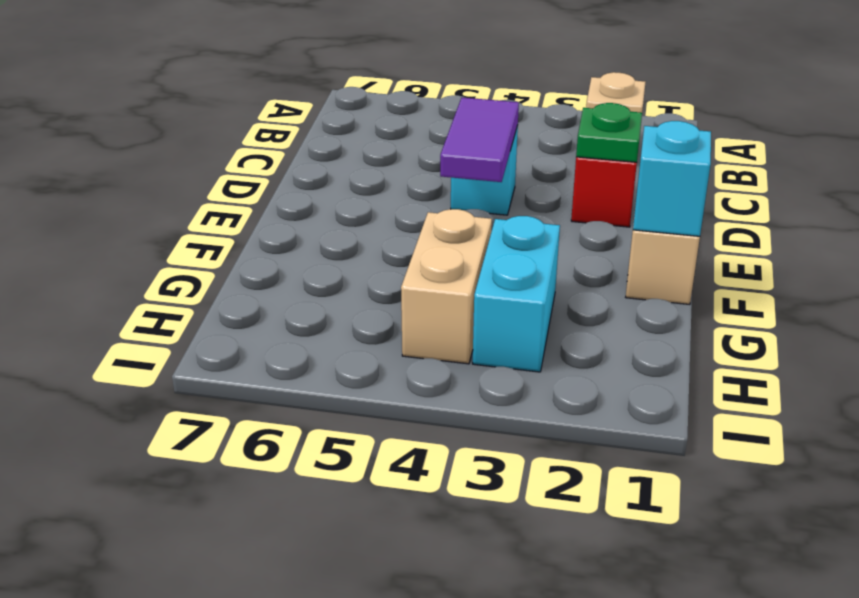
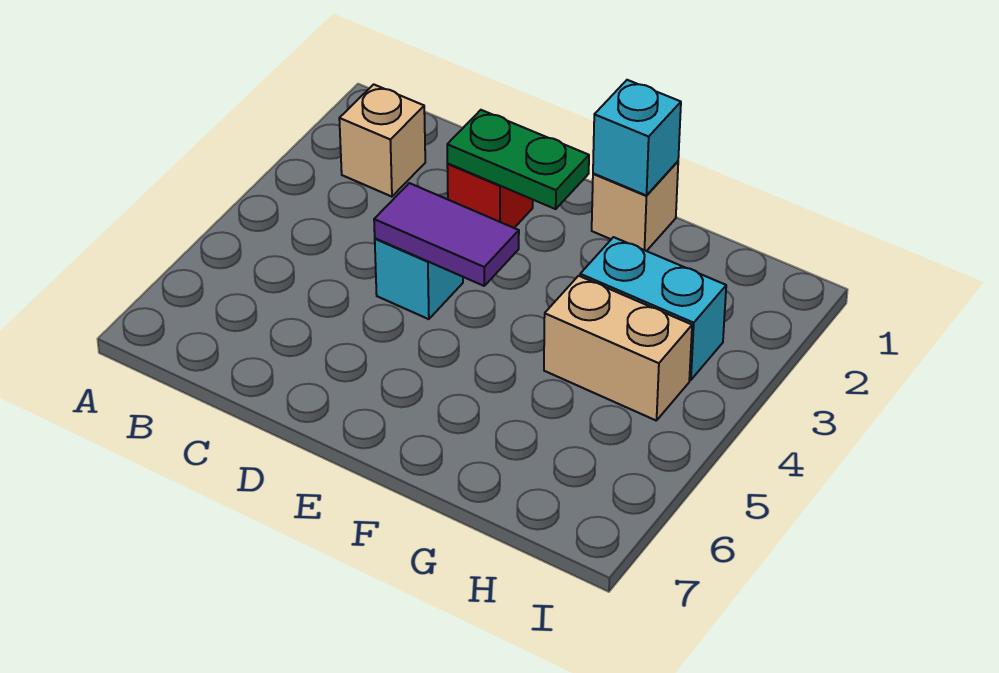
green 1x1 plate [576,103,642,162] -> green 1x2 plate [447,110,589,209]

